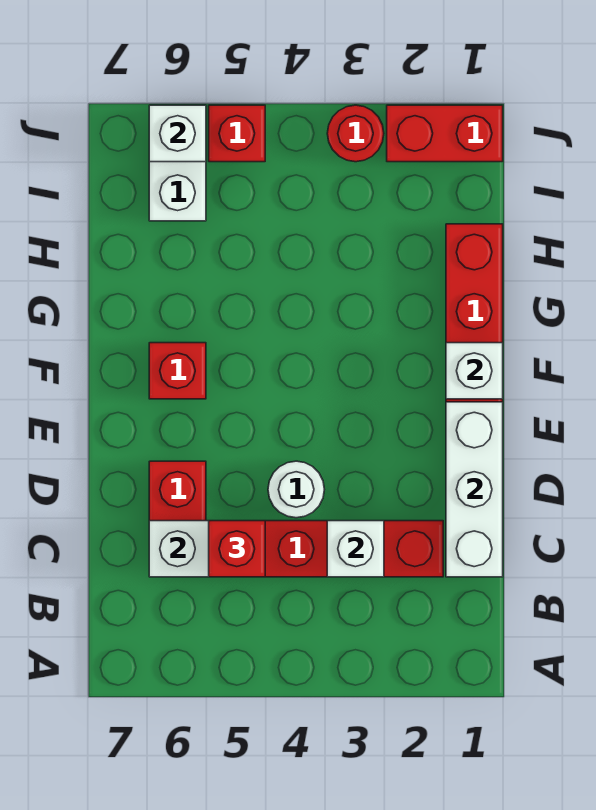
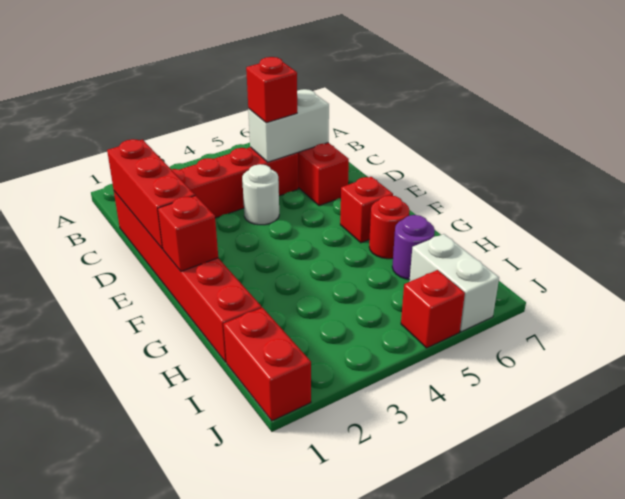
white 1x3 brick [446,402,503,577] -> red 1x3 brick [107,139,195,249]
white 1x1 brick [327,521,384,577] -> none
white 1x1 brick [446,343,503,399] -> red 1x1 brick [158,196,218,271]
none -> purple 1x1 round brick [392,215,435,280]
red 1x2 brick [387,105,503,162] -> red 1x2 brick turned to [223,308,311,421]
red 1x1 round brick [327,105,384,162] -> red 1x1 round brick moved to [369,195,409,259]
white 1x1 brick [149,105,206,162] -> none

